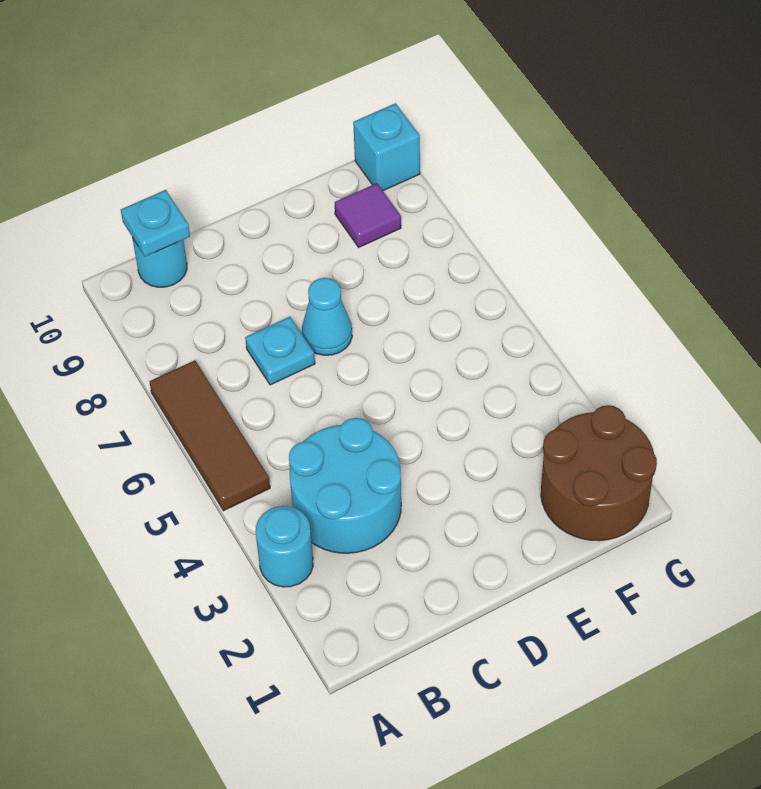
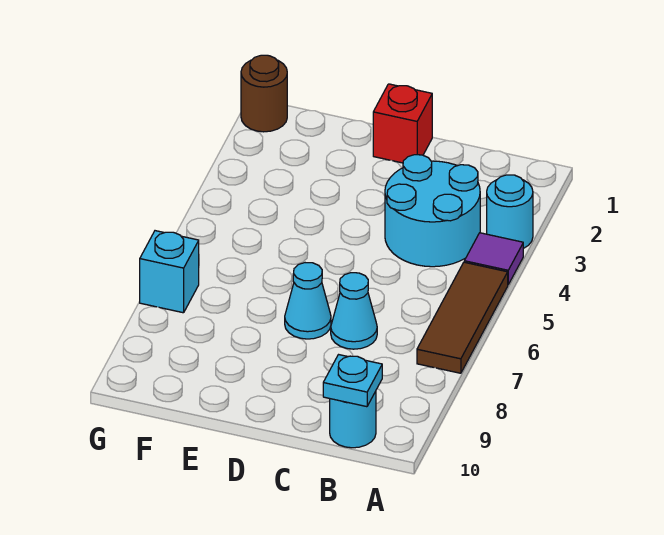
cyan 1x1 plate [245,317,315,385] -> cyan 1x1 cone [331,273,377,349]
none -> red 1x1 brick [373,84,432,163]
brown 2x2 round brick [541,405,657,541] -> brown 1x1 round brick [241,55,287,132]
purple 1x1 tile [335,183,401,247] -> purple 1x1 tile moved to [464,233,523,284]
cyan 1x1 brick [353,103,420,191] -> cyan 1x1 brick moved to [140,231,199,313]

